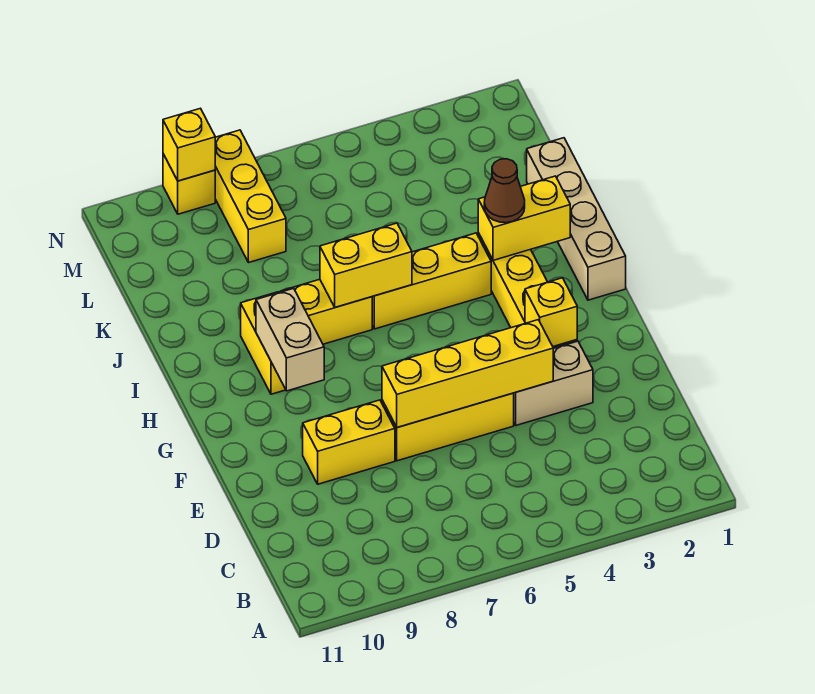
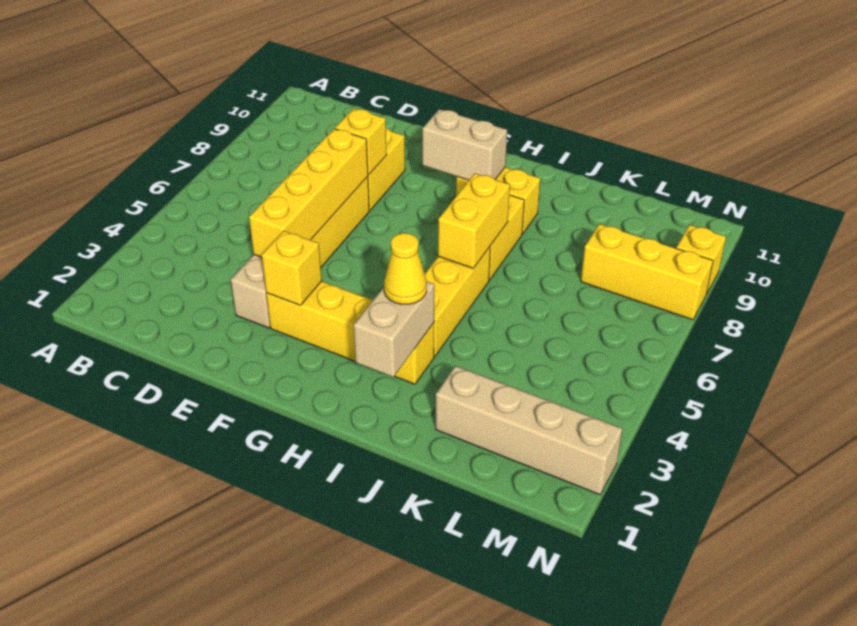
tan 1x4 brick [527,138,626,300] -> tan 1x4 brick moved to [436,366,622,495]
yellow 1x2 brick [478,176,570,260] -> tan 1x2 brick [354,282,434,377]
brown 1x1 cone [484,159,525,223] -> yellow 1x1 cone [384,233,427,304]
yellow 1x1 brick [163,108,215,181] -> yellow 1x1 brick moved to [335,108,387,175]

